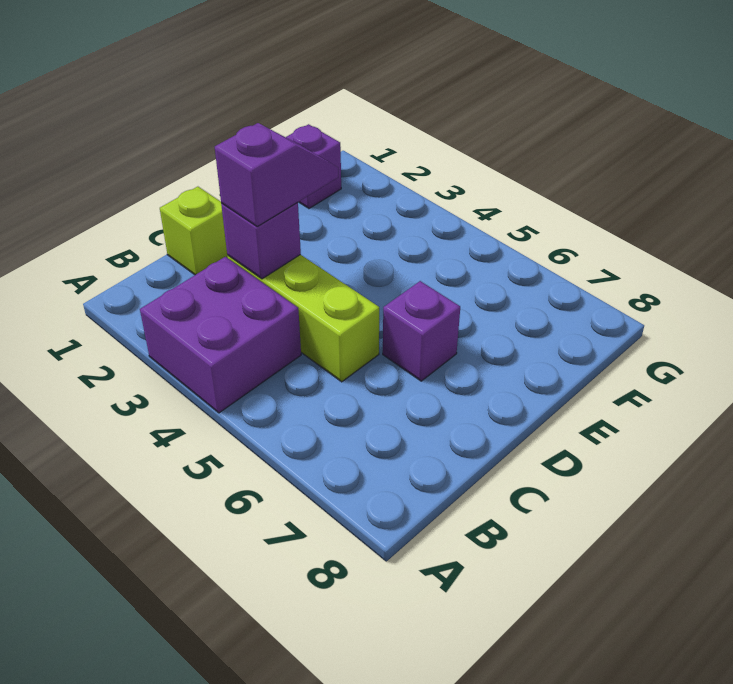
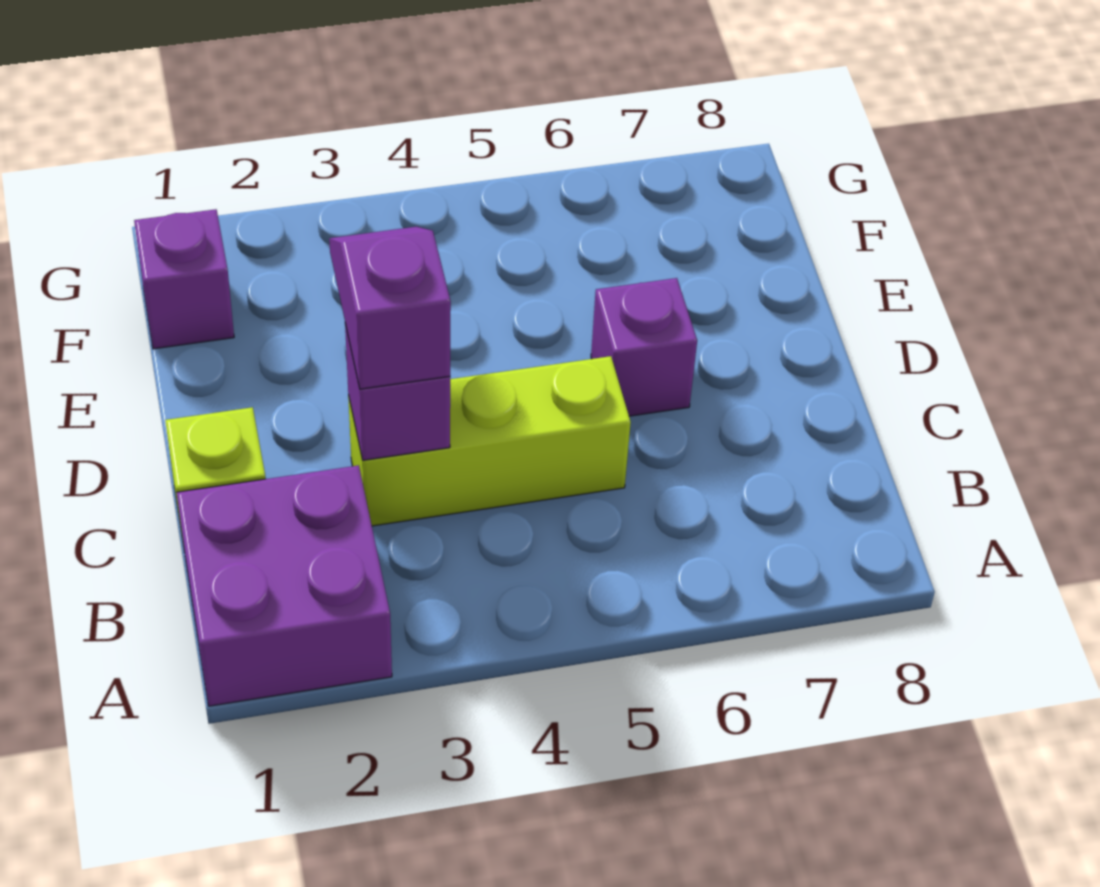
purple 2x2 brick [140,257,301,413] -> purple 2x2 brick moved to [177,465,392,706]

